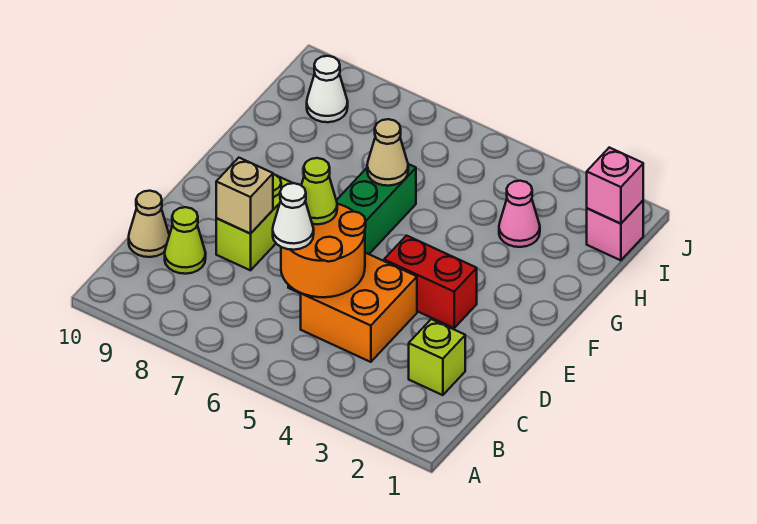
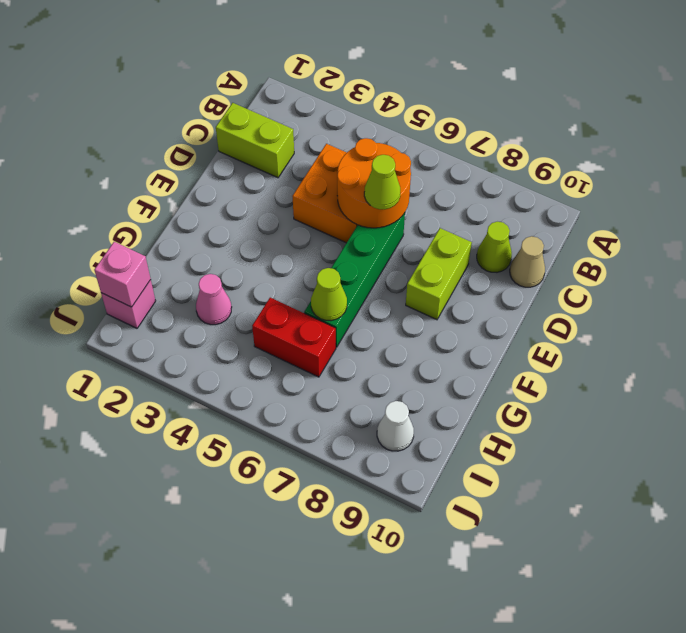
lime 1x1 brick [409,319,465,395] -> lime 1x2 brick [216,103,294,178]
white 1x1 cone [273,183,314,250] -> none
tan 1x1 brick [216,158,273,234] -> none
red 1x2 brick [384,236,477,328] -> red 1x2 brick moved to [252,298,336,377]
tan 1x1 cone [367,119,408,186] -> lime 1x1 cone [311,268,347,321]

